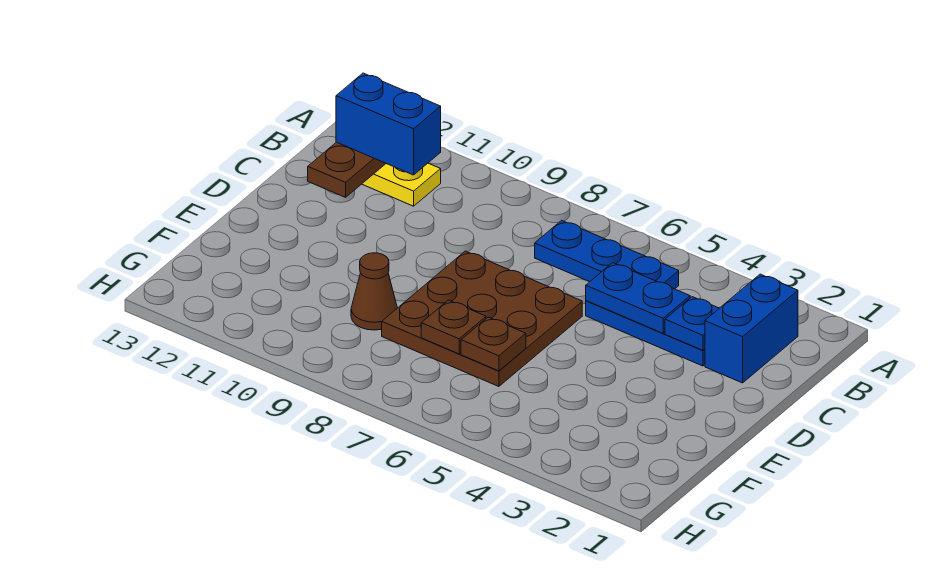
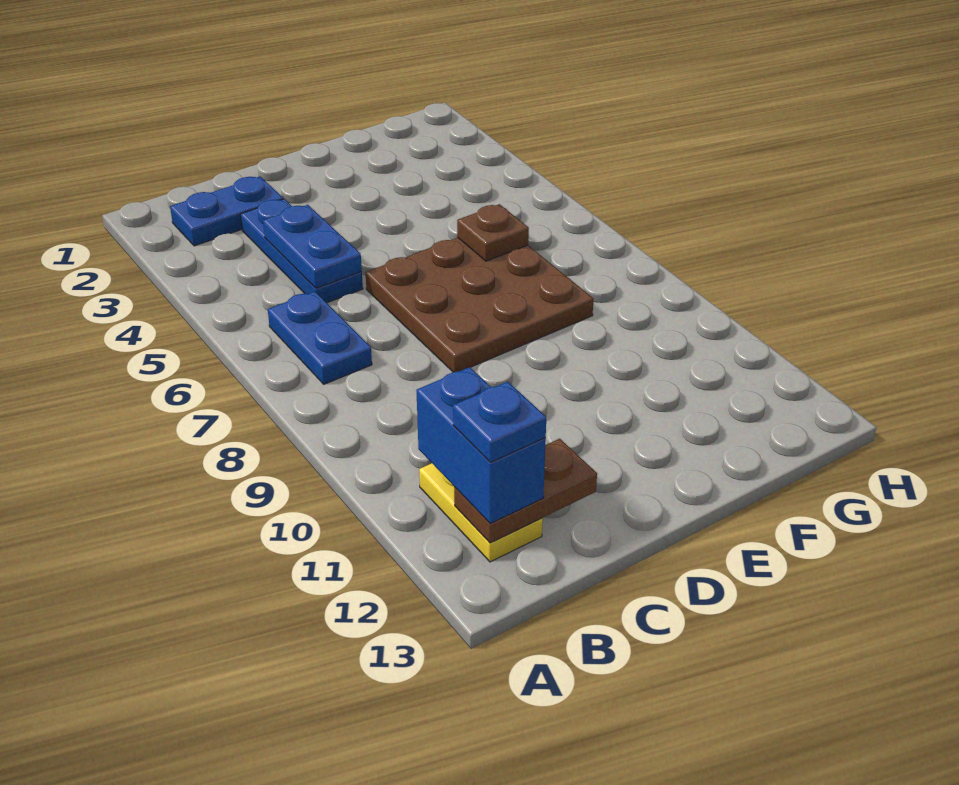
blue 1x2 brick [705,274,798,383] -> blue 1x2 plate [170,176,283,246]
blue 1x3 plate [535,220,679,289] -> blue 1x2 plate [268,291,372,384]
blue 1x1 plate [665,297,719,350] -> blue 1x1 plate moved to [453,382,546,462]
brown 1x1 plate [421,300,486,354] -> none
brown 1x1 cone [351,253,397,330] -> none

